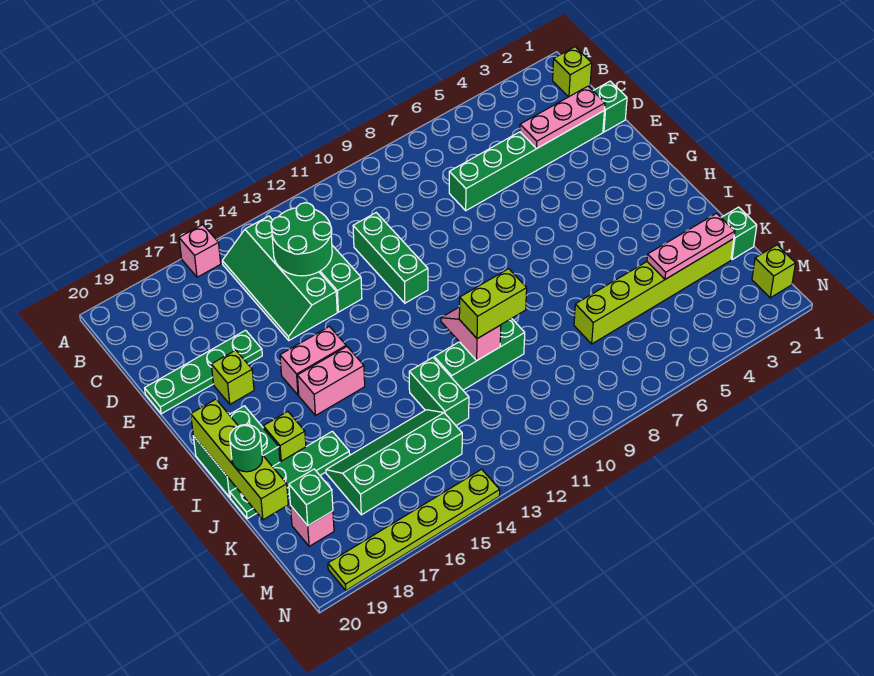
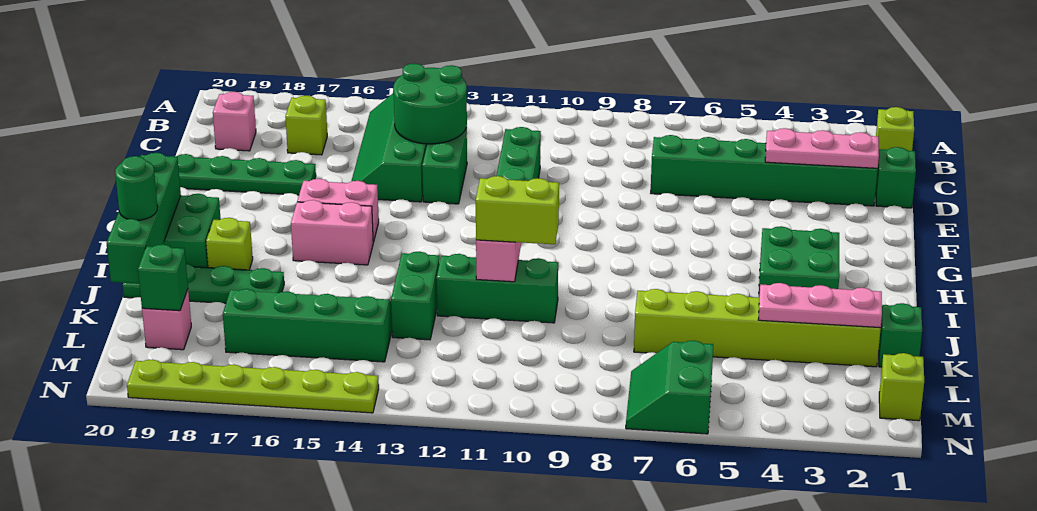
pink 1x1 brick [179,225,221,277] -> pink 1x1 brick moved to [213,92,256,151]
lime 1x1 brick [211,350,254,404] -> lime 1x1 brick moved to [285,96,327,155]
none -> green 2x2 brick [759,226,839,296]
lime 1x4 brick [191,399,288,520] -> green 1x4 brick [107,153,181,284]
none -> green 2x2 slope [626,340,713,434]

